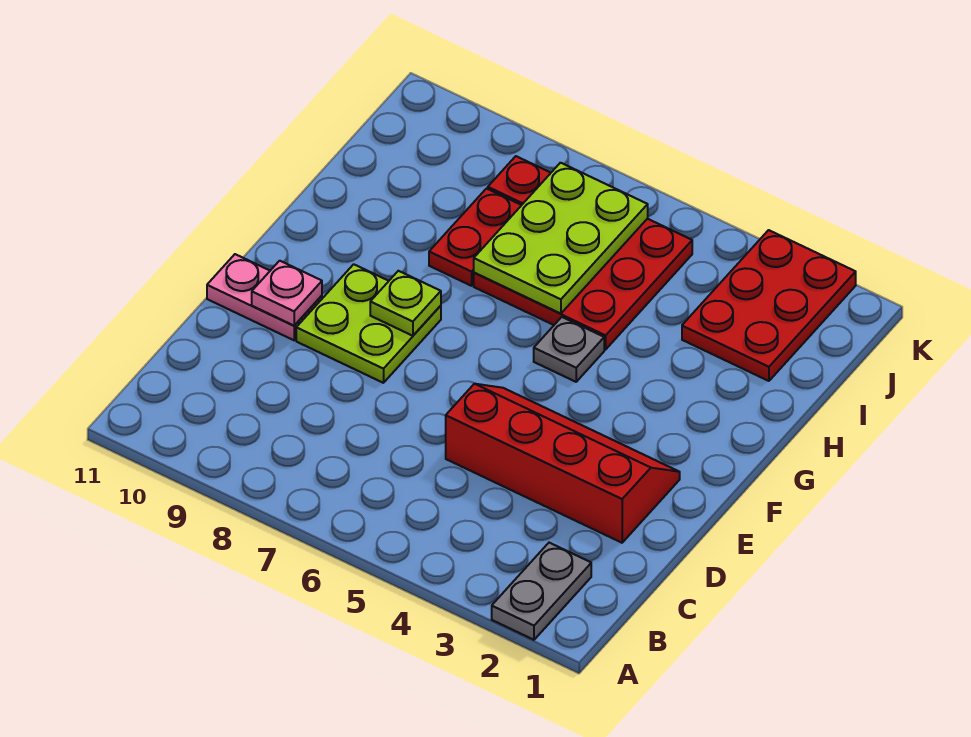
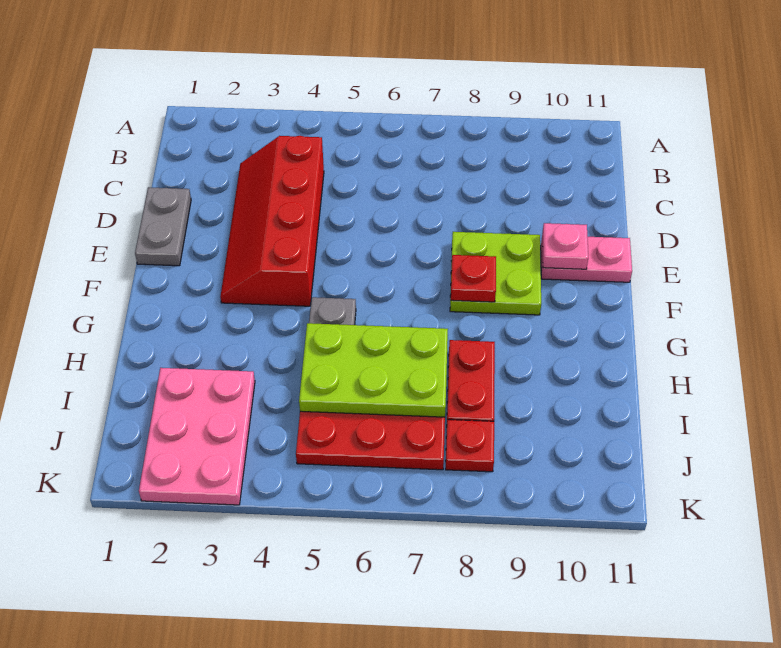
grey 1x2 plate [492,543,591,640] -> grey 1x2 plate moved to [135,187,191,266]
red 2x4 slope [446,384,680,543] -> red 2x4 slope turned to [220,136,324,306]
lime 1x1 plate [370,271,441,336] -> red 1x1 plate [451,255,496,302]
lime 2x3 plate [474,163,648,314] -> lime 2x3 plate turned to [299,323,448,417]
red 2x3 plate [682,230,856,381] -> pink 2x3 plate [139,368,255,505]

